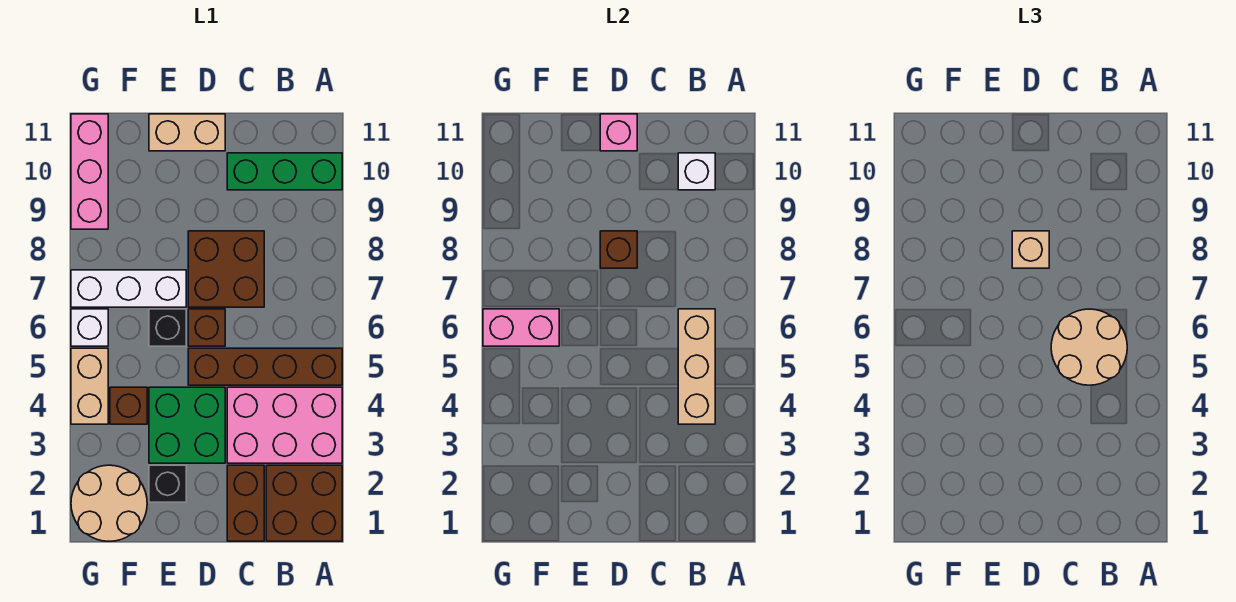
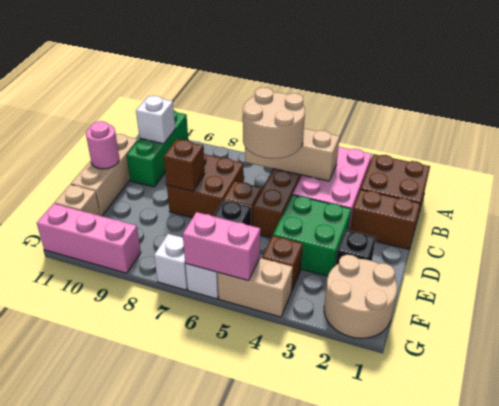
tan 1x1 brick [1012,231,1049,268] -> tan 1x1 brick moved to [54,185,100,216]
tan 1x2 brick [149,114,225,151] -> tan 1x3 brick [71,134,138,216]
pink 1x1 brick [600,114,637,151] -> pink 1x1 round brick [86,121,119,169]
white 1x3 brick [71,270,186,307] -> white 1x1 brick [154,234,187,290]
pink 1x2 brick [483,309,559,346] -> pink 1x2 brick turned to [183,212,260,280]

